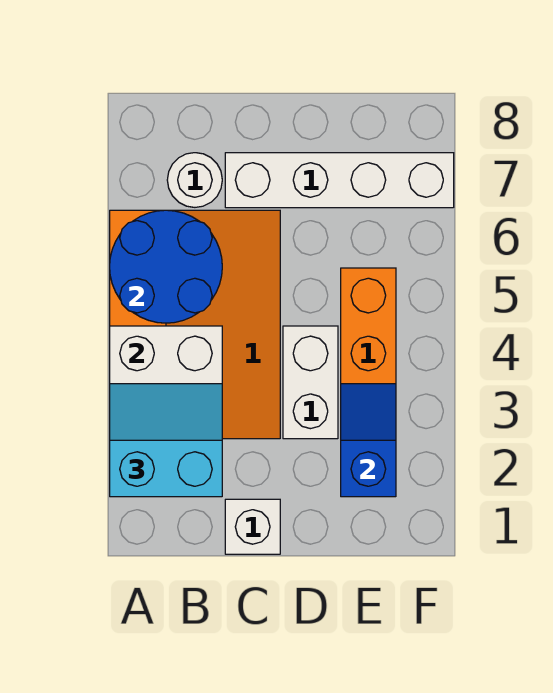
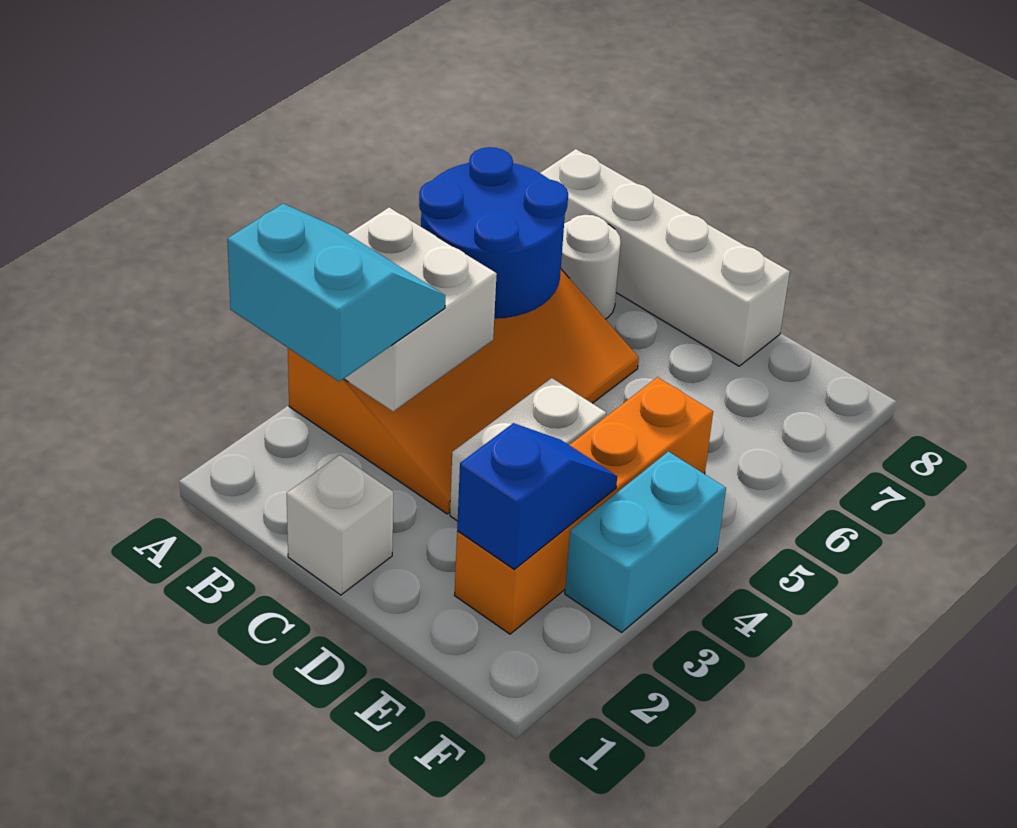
white 1x4 brick [225,153,454,208] -> white 1x4 brick moved to [541,149,790,366]
none -> cyan 1x2 brick [565,452,726,632]

